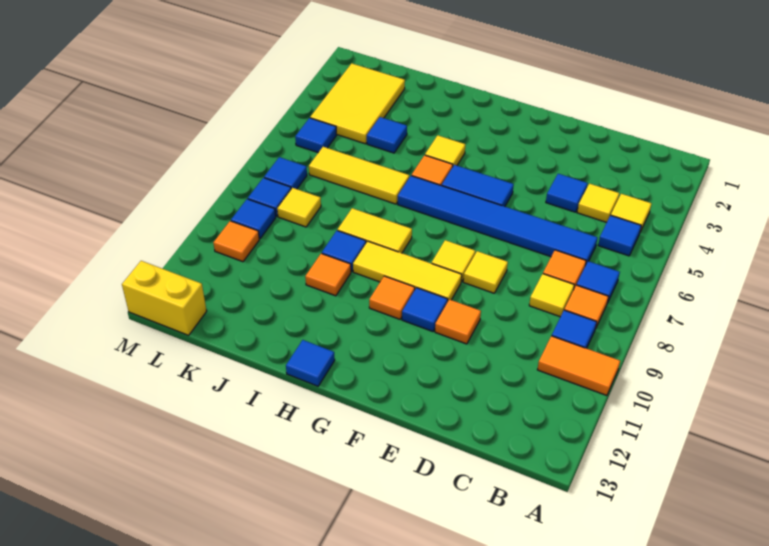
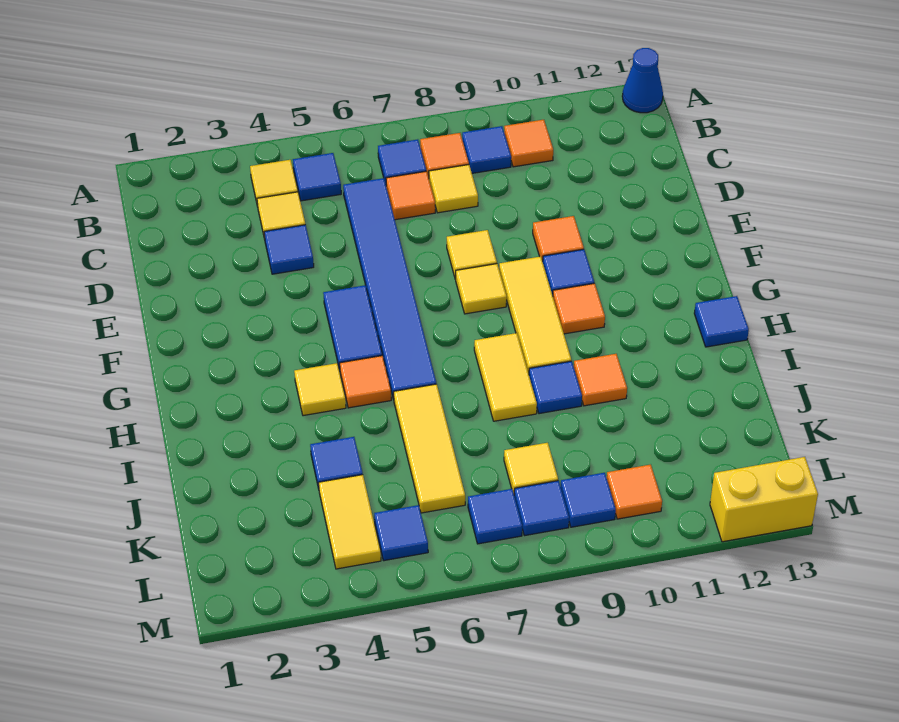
orange 1x2 tile [537,336,620,396] -> orange 1x1 tile [504,120,553,167]
none -> blue 1x1 cone [622,48,663,113]
yellow 2x3 tile [310,63,405,144] -> yellow 1x2 tile [319,475,381,569]
yellow 1x2 brick [122,261,207,335] -> yellow 1x2 brick turned to [710,457,818,542]

